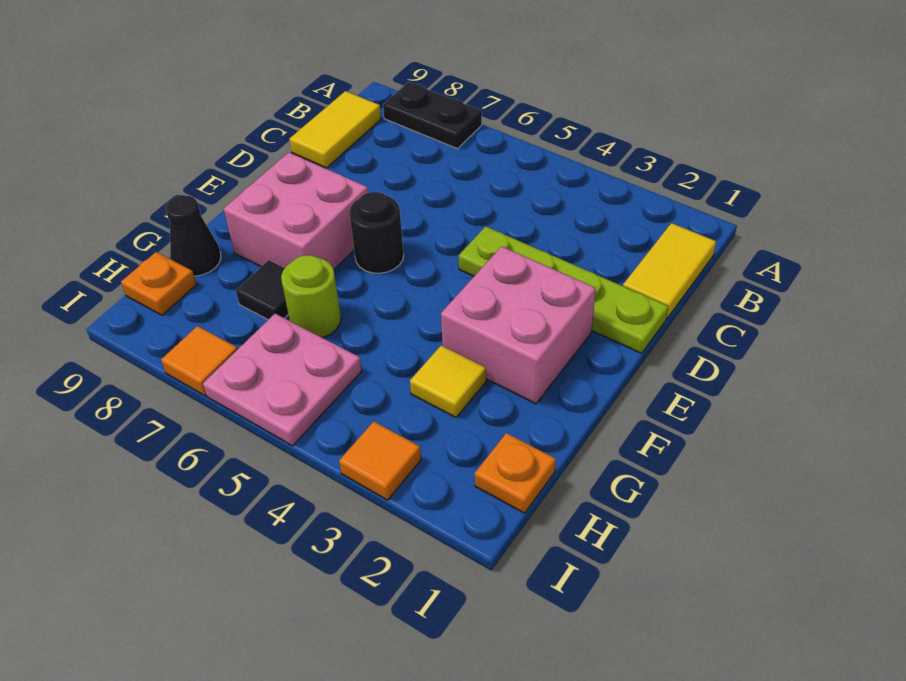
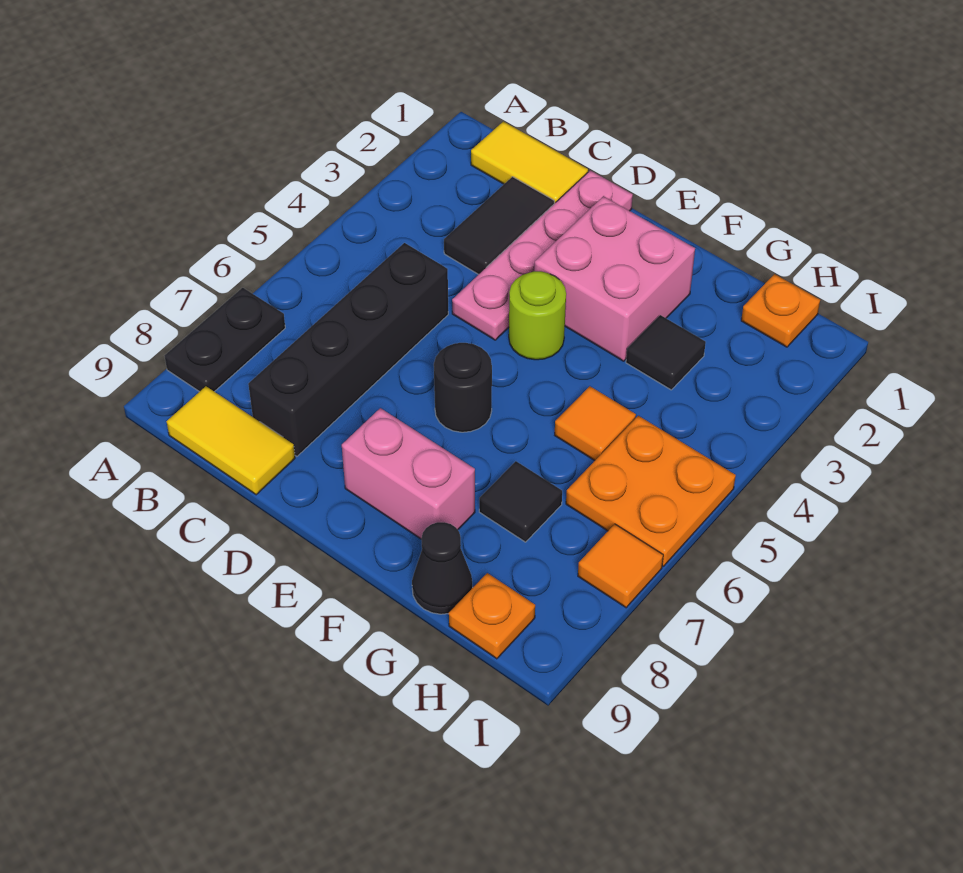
none -> black 1x2 tile [444,177,554,274]
none -> black 1x4 brick [248,243,448,456]
lime 1x4 plate [458,226,668,353] -> pink 1x4 plate [452,170,633,340]
pink 2x2 brick [224,152,368,269] -> pink 1x2 brick [342,408,475,539]
yellow 1x1 tile [410,346,486,417] -> black 1x1 tile [626,315,706,390]
lime 1x1 round brick [281,255,341,338] -> lime 1x1 round brick moved to [509,271,566,360]
pink 2x2 plate [203,314,362,446] -> orange 2x2 plate [566,416,736,566]
orange 1x1 tile [339,422,421,500] -> orange 1x1 tile moved to [555,386,636,461]

